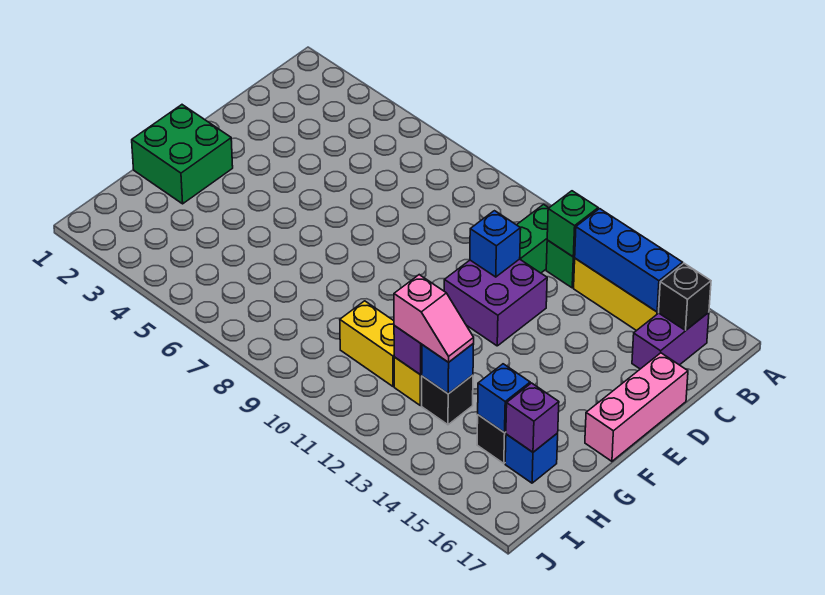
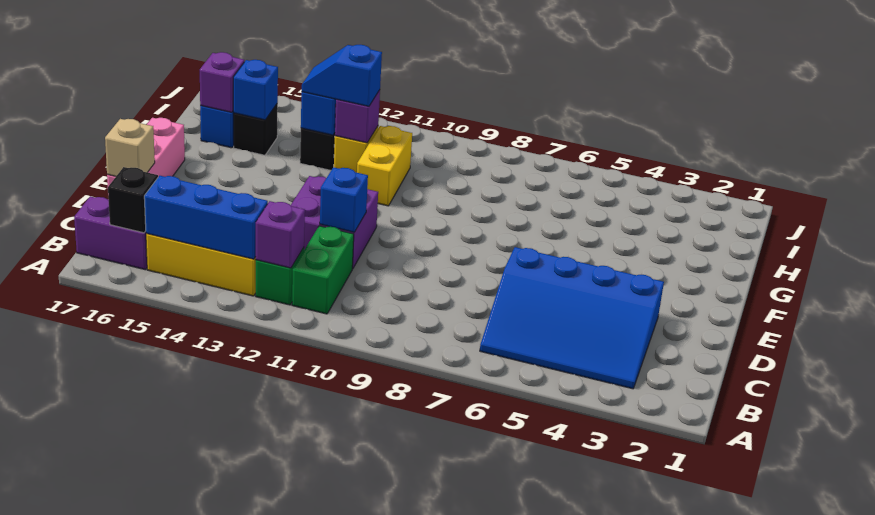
none -> blue 3x4 slope [480,247,664,389]
green 1x1 brick [547,191,598,257] -> purple 1x1 brick [256,201,305,268]
purple 1x2 brick [632,312,709,369] -> purple 1x2 brick turned to [74,196,147,270]
none -> tan 1x1 brick [105,119,155,176]
green 2x2 brick [132,105,233,204] -> none
yellow 1x2 brick [340,301,394,386] -> yellow 1x2 brick turned to [357,126,412,206]
pink 1x2 slope [394,275,474,362] -> blue 1x2 slope [302,45,382,106]

